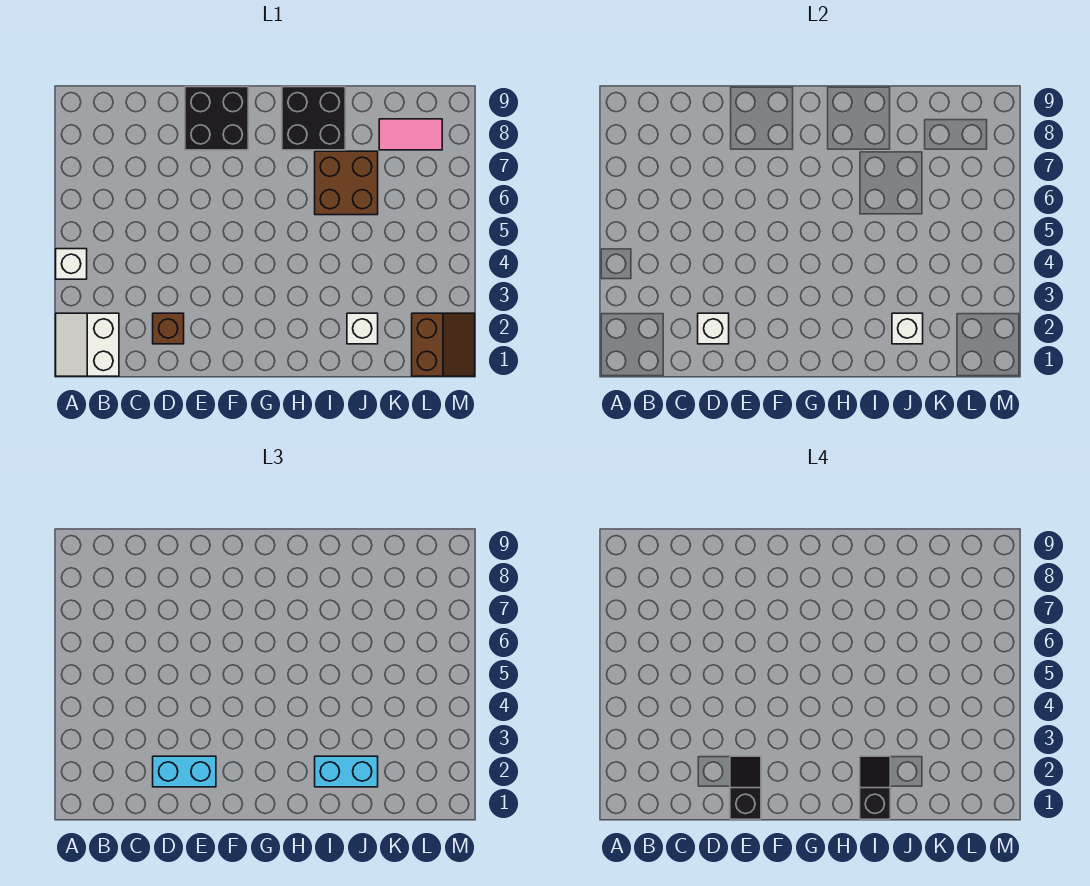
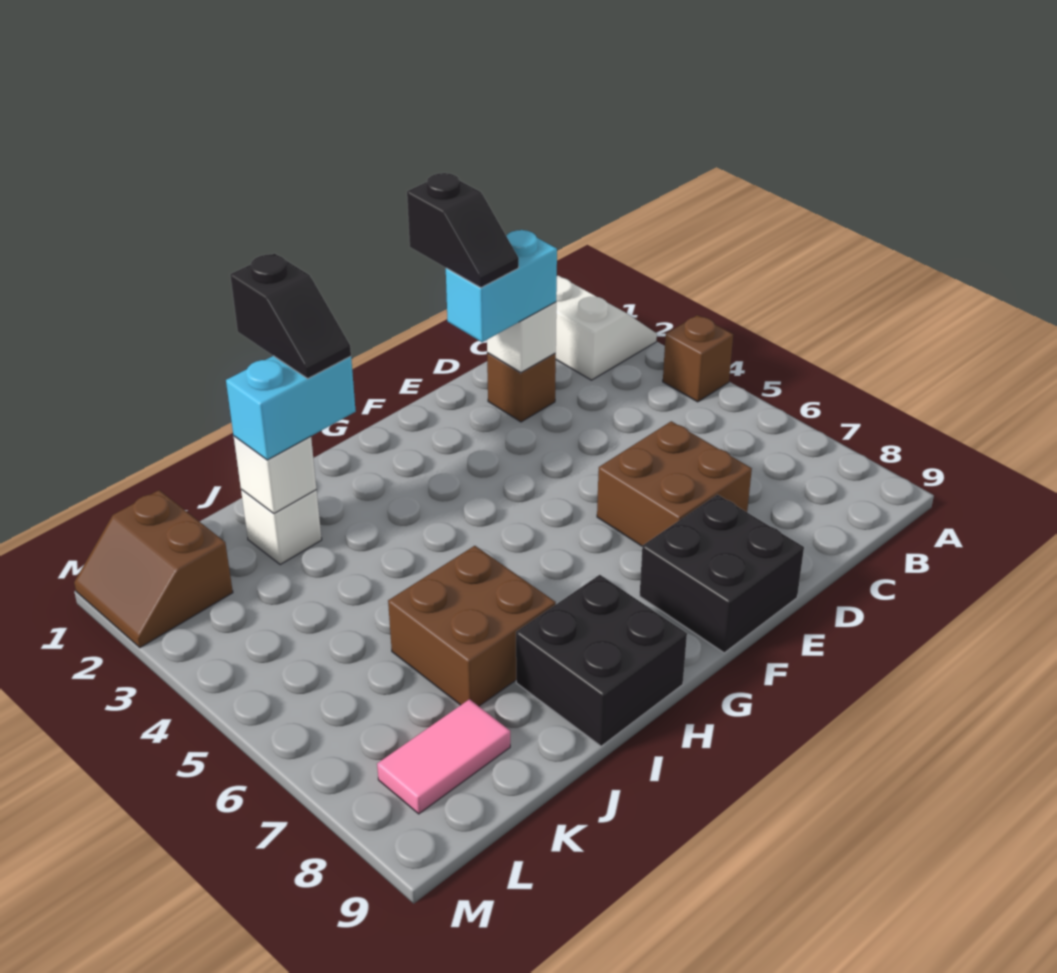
white 1x1 brick [56,249,87,279] -> brown 1x1 brick [663,315,733,402]
none -> brown 2x2 brick [597,421,752,546]

